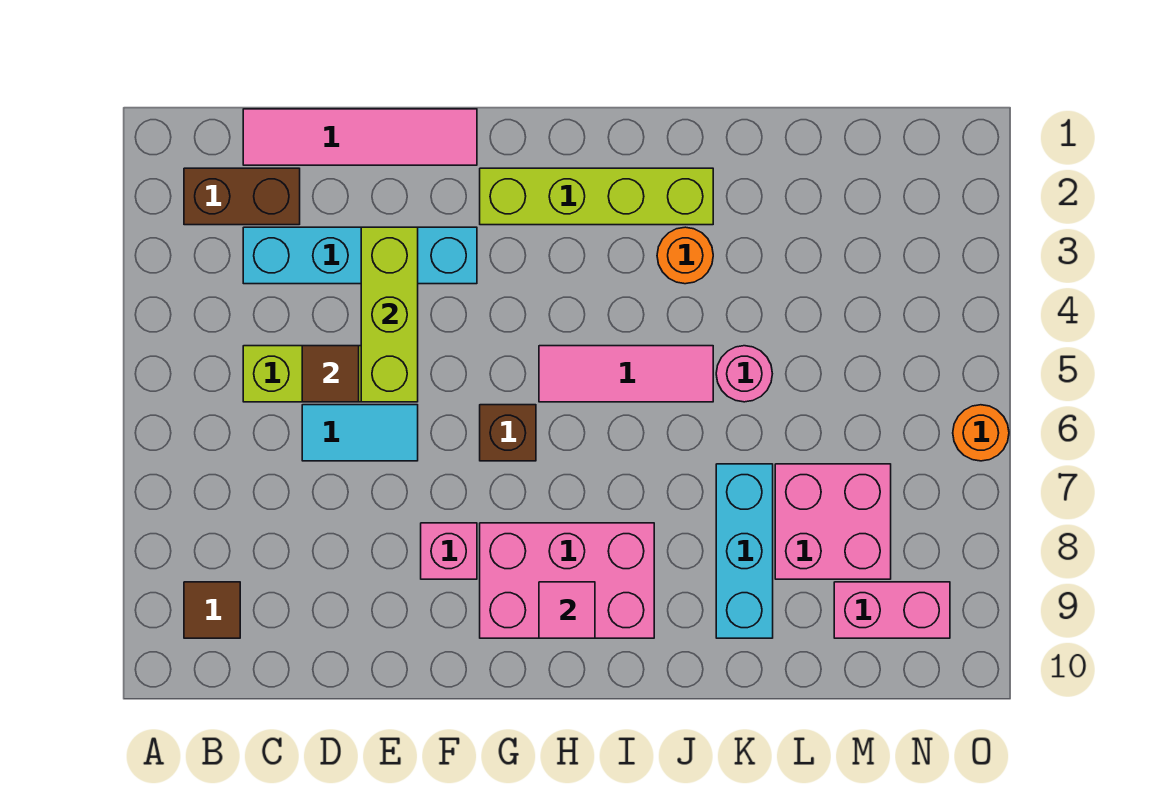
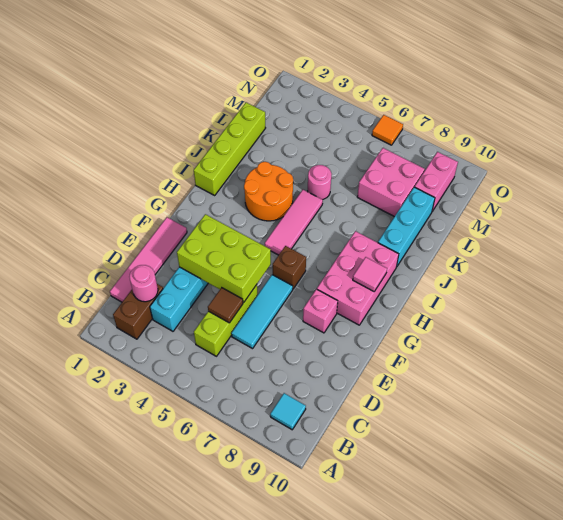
brown 1x1 tile [184,582,240,638] -> cyan 1x1 tile [270,393,306,430]
none -> pink 1x1 round brick [129,265,158,302]
cyan 1x2 tile [302,405,418,461] -> cyan 1x3 tile [231,275,293,349]
lime 1x3 brick [361,227,418,402] -> lime 2x3 brick [177,214,271,303]
lime 1x4 brick [480,168,713,225] -> lime 1x4 brick moved to [194,102,265,195]
orange 1x1 round brick [657,227,713,284] -> orange 2x2 round brick [244,162,293,221]
cyan 1x3 brick [716,464,773,638] -> cyan 1x3 brick turned to [378,187,435,267]
orange 1x1 round brick [953,405,1009,461] -> orange 1x1 tile [372,115,403,145]

